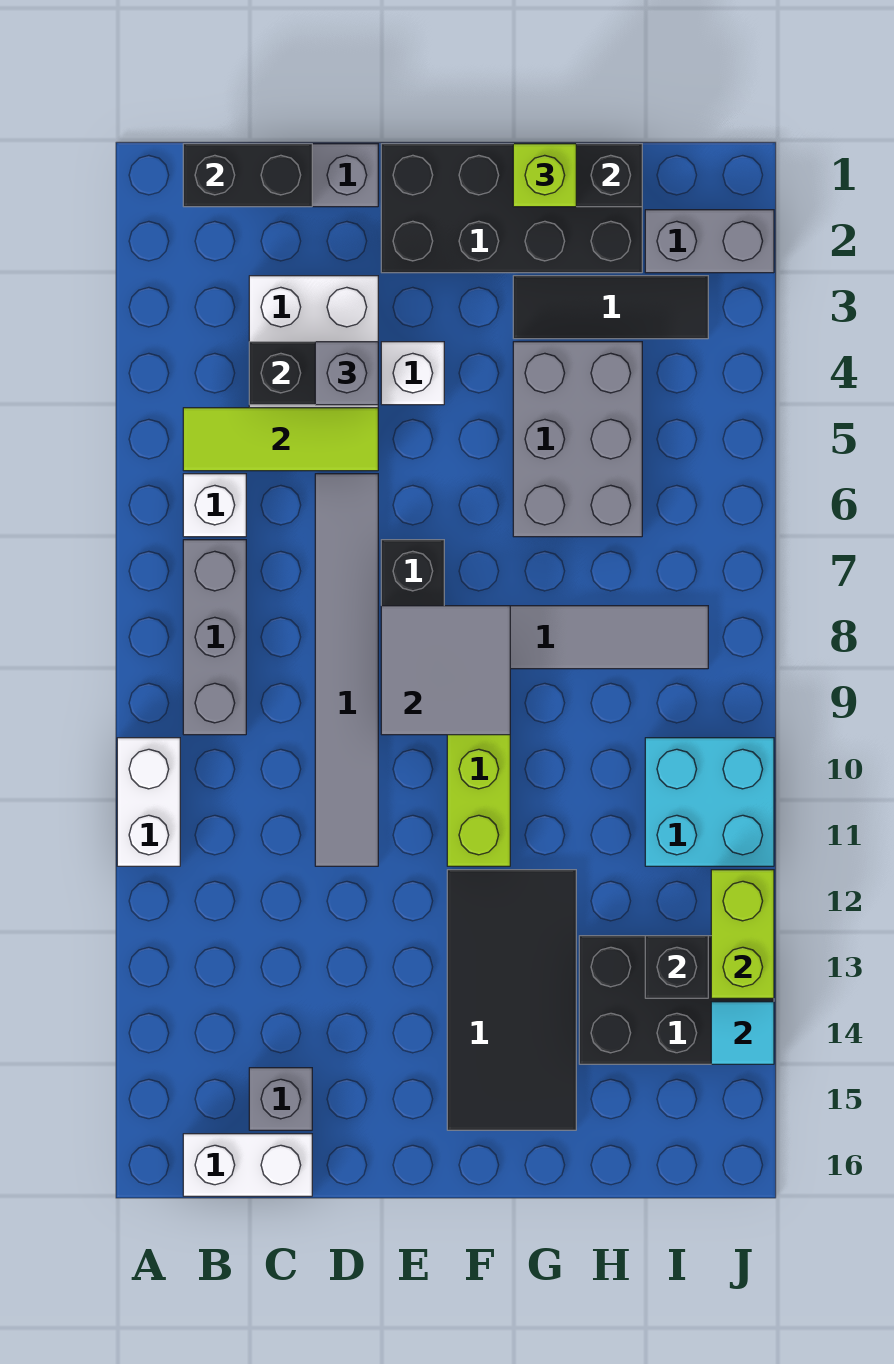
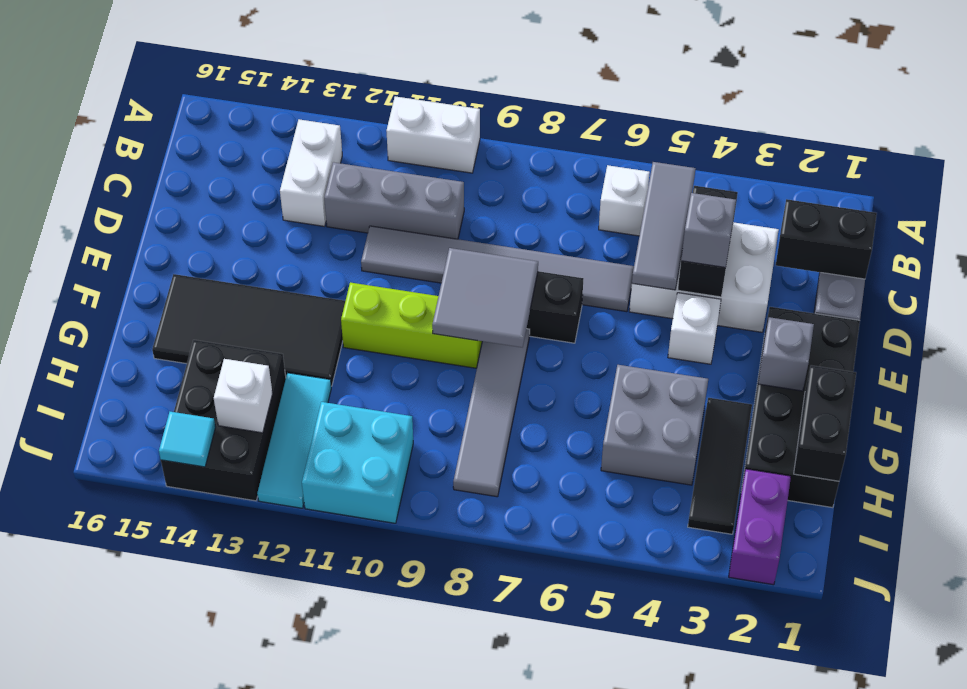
black 1x2 brick [183,144,312,207] -> black 1x2 brick turned to [776,199,877,279]
lime 1x3 tile [183,408,378,471] -> grey 1x3 tile [632,162,696,290]
grey 1x3 brick [183,540,246,735] -> grey 1x3 brick moved to [324,162,464,239]
white 1x2 brick [183,1134,312,1196] -> white 1x2 brick moved to [280,119,342,226]
grey 1x1 brick [249,1068,312,1130] -> grey 1x1 brick moved to [758,317,814,391]
lime 1x1 brick [513,144,576,207] -> none
grey 2x3 brick [513,342,642,537] -> grey 2x2 brick [601,365,708,485]
none -> cyan 1x3 tile [257,373,331,508]
grey 1x2 brick [645,210,774,273] -> purple 1x2 brick [729,469,791,585]
black 1x1 brick [645,936,708,998] -> white 1x1 brick [214,359,273,433]
lime 1x2 brick [711,870,774,998] -> none

